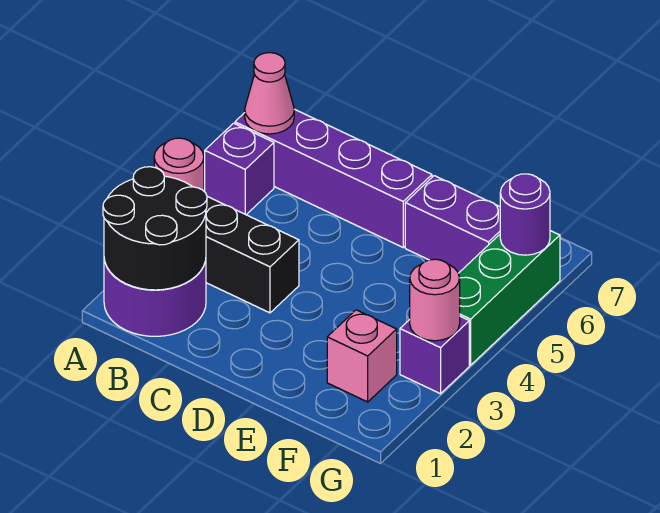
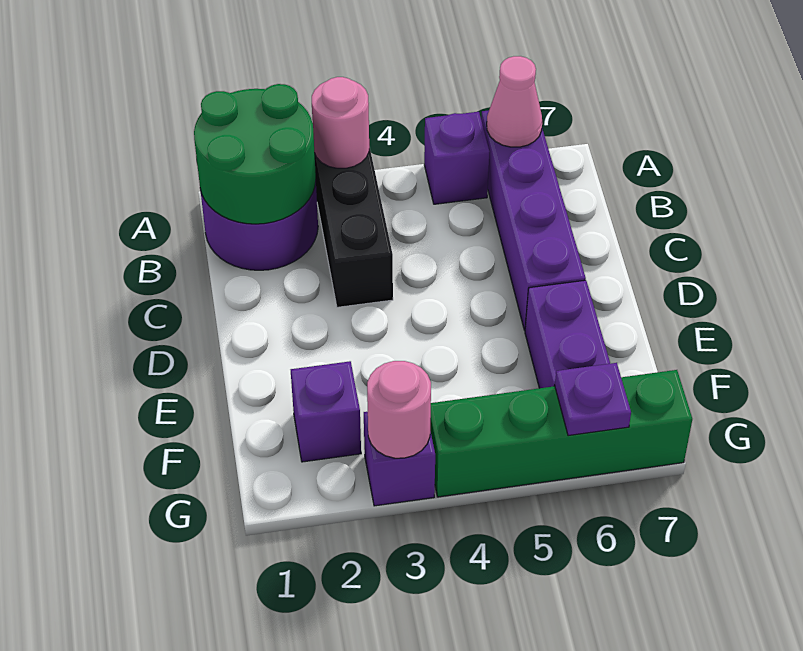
black 2x2 round brick [103,167,207,290] -> green 2x2 round brick [194,84,316,224]
pink 1x1 brick [327,310,397,402] -> purple 1x1 brick [291,361,361,462]
green 1x3 brick [458,231,560,365] -> green 1x4 brick [430,370,692,497]
purple 1x1 round brick [500,174,550,255] -> purple 1x1 plate [555,363,631,436]

